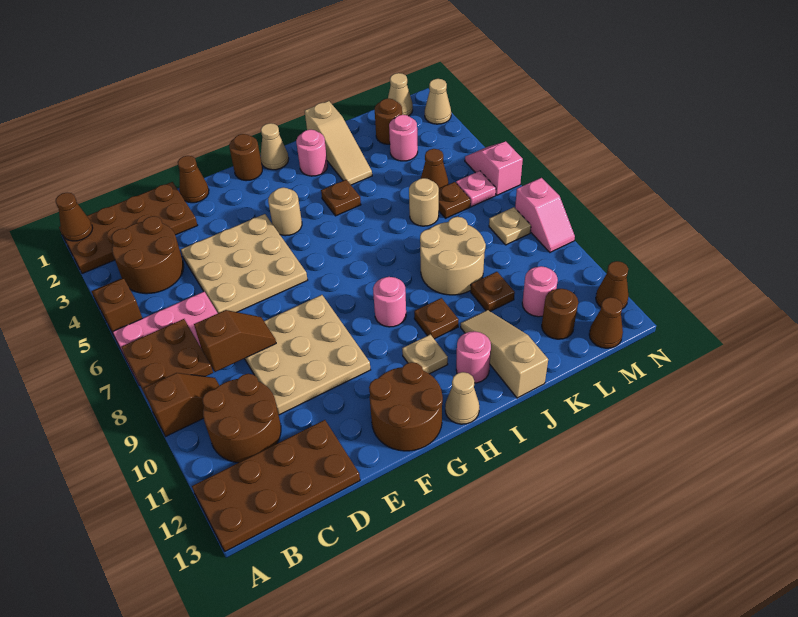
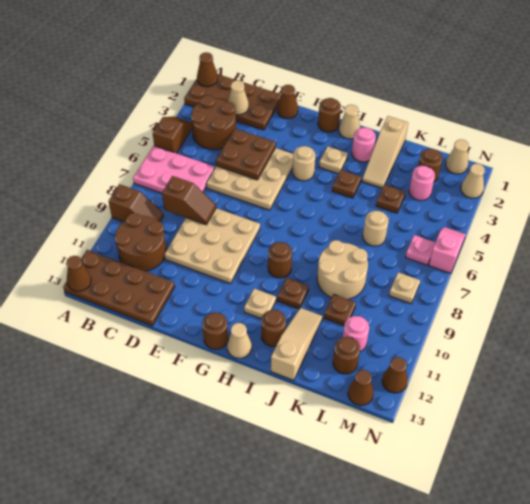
brown 2x2 plate [121,319,213,398] -> brown 2x2 plate moved to [216,129,276,180]
none -> tan 1x1 cone [228,80,249,115]
brown 2x2 round brick [369,362,443,451] -> brown 1x1 round brick [202,313,228,349]
none -> tan 1x1 plate [319,146,348,174]
pink 1x1 round brick [373,277,406,327] -> brown 1x1 round brick [268,242,292,278]
pink 1x1 round brick [456,331,491,383] -> brown 1x1 round brick [261,310,286,346]
brown 1x1 cone [421,149,448,188] -> brown 1x1 cone moved to [66,256,91,291]
brown 1x1 plate [439,182,470,218] -> brown 1x1 plate moved to [376,185,406,213]
pink 1x2 slope [515,178,575,252] -> none

